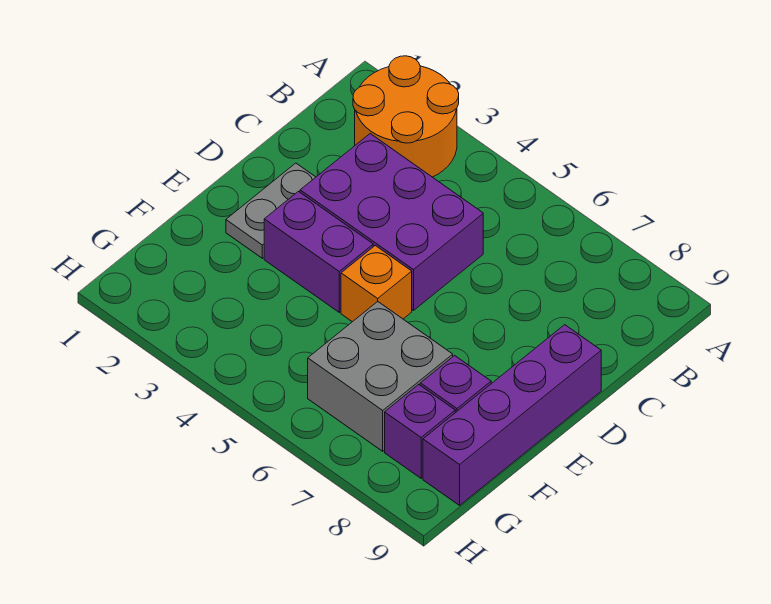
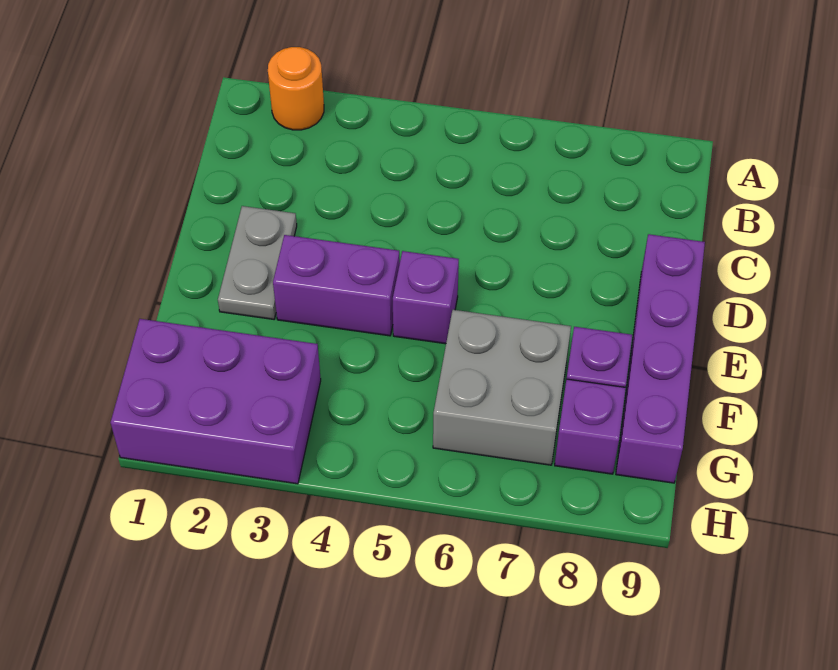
orange 2x2 round brick [353,56,459,177] -> orange 1x1 round brick [268,47,324,130]
purple 2x3 brick [300,134,483,310] -> purple 2x3 brick moved to [111,319,321,484]
orange 1x1 brick [341,246,412,322] -> purple 1x1 brick [393,251,459,344]

